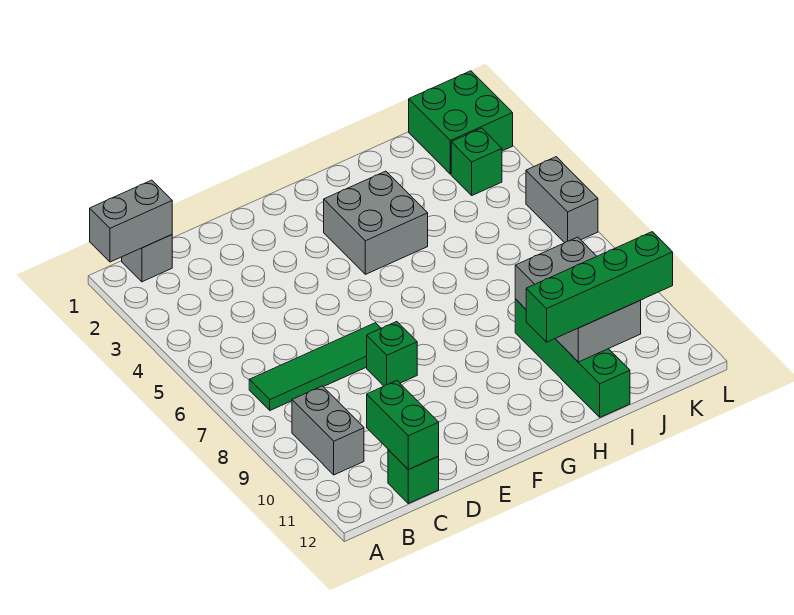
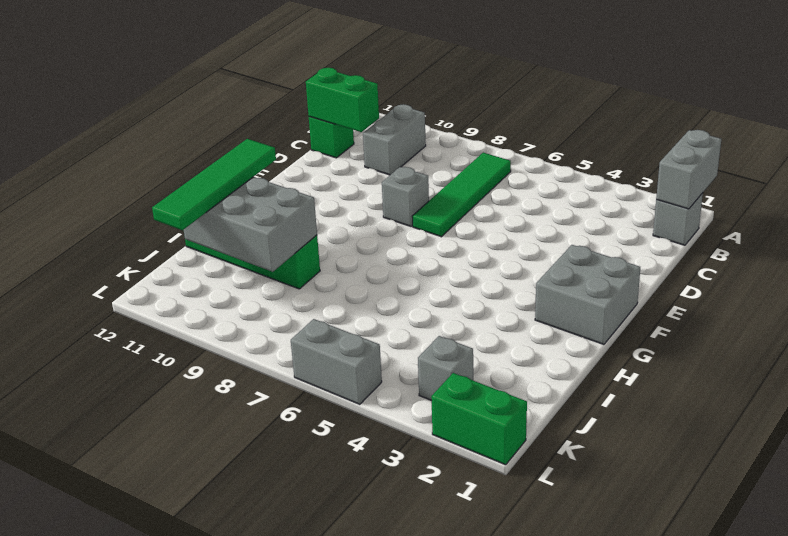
grey 1x2 brick [292,386,364,475] -> grey 1x2 brick turned to [363,104,426,175]
green 1x1 brick [367,322,417,386] -> grey 1x1 brick [382,167,429,226]
grey 2x2 brick [324,171,428,274] -> grey 2x2 brick moved to [535,245,640,344]
green 1x4 brick [526,232,673,342] -> green 1x4 tile [152,139,276,230]
green 2x2 brick [409,71,513,174] -> green 1x2 brick [431,373,527,465]
green 1x1 brick [451,128,502,195] -> grey 1x1 brick [418,336,473,401]

